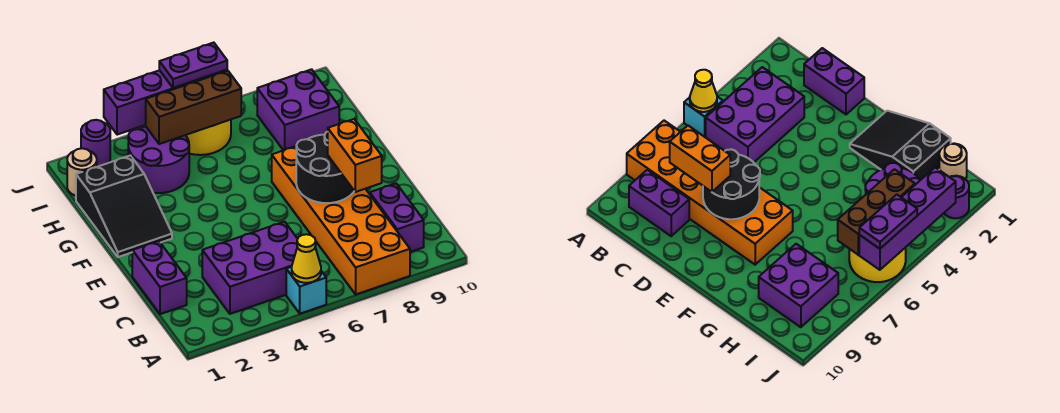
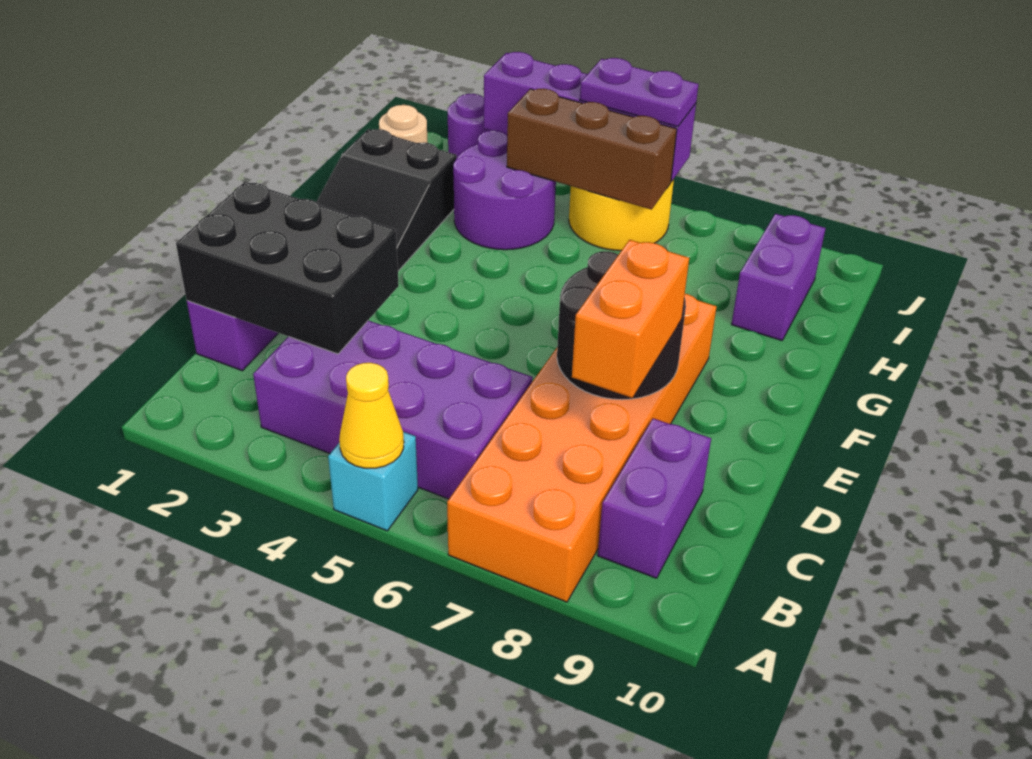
purple 2x3 brick [202,222,297,314] -> purple 2x4 brick [253,320,533,499]
none -> black 2x3 brick [176,182,399,354]
purple 2x2 brick [257,69,339,150] -> purple 1x2 brick [731,214,826,341]

